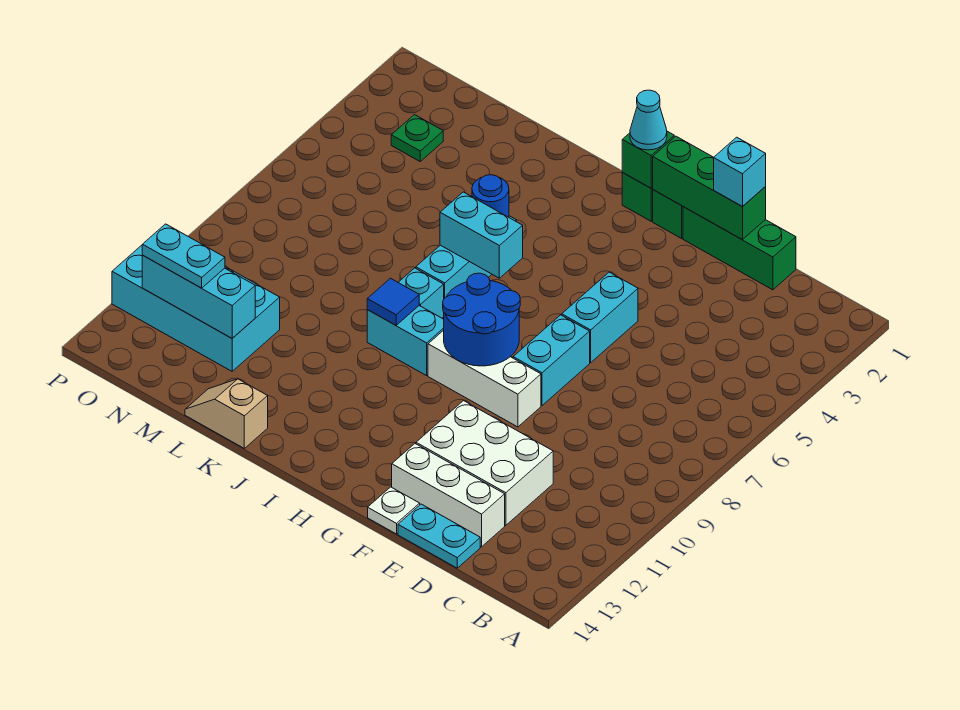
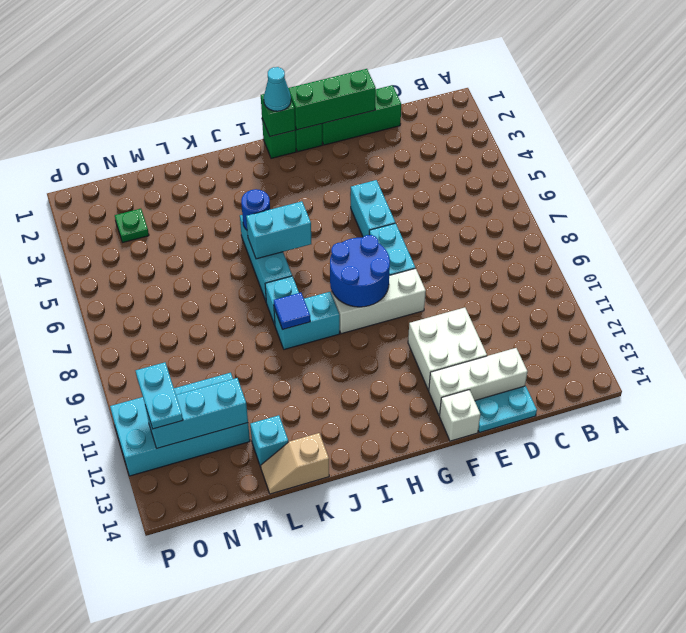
white 2x3 brick [416,401,553,525] -> white 2x2 brick [408,308,487,390]
cyan 1x1 brick [714,137,766,207] -> cyan 1x1 brick moved to [250,415,288,467]
white 1x1 plate [368,487,420,534] -> white 1x1 brick [440,390,480,441]
cyan 1x2 plate [142,224,225,288] -> cyan 1x2 plate turned to [136,362,183,429]

